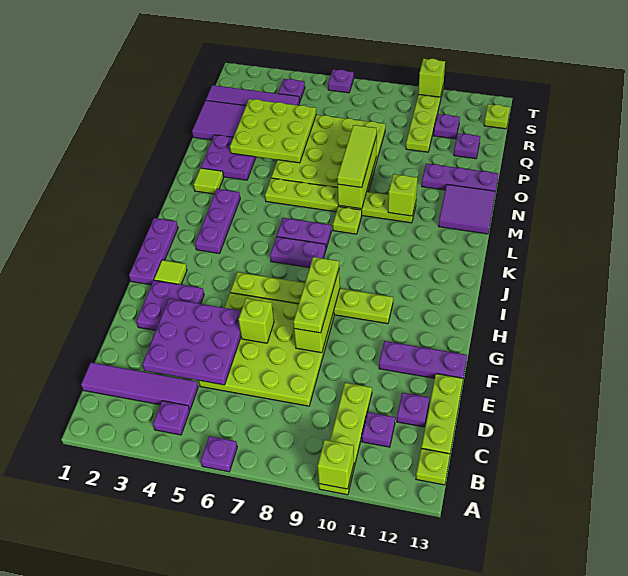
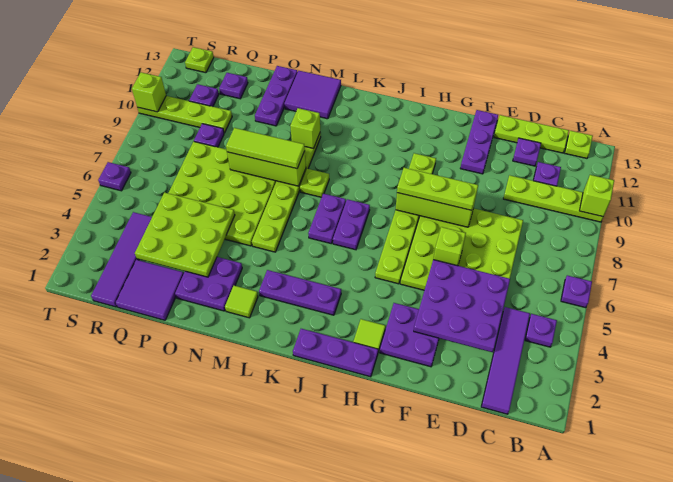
purple 1x1 plate [278,79,305,102] -> purple 1x1 plate moved to [194,124,224,147]

